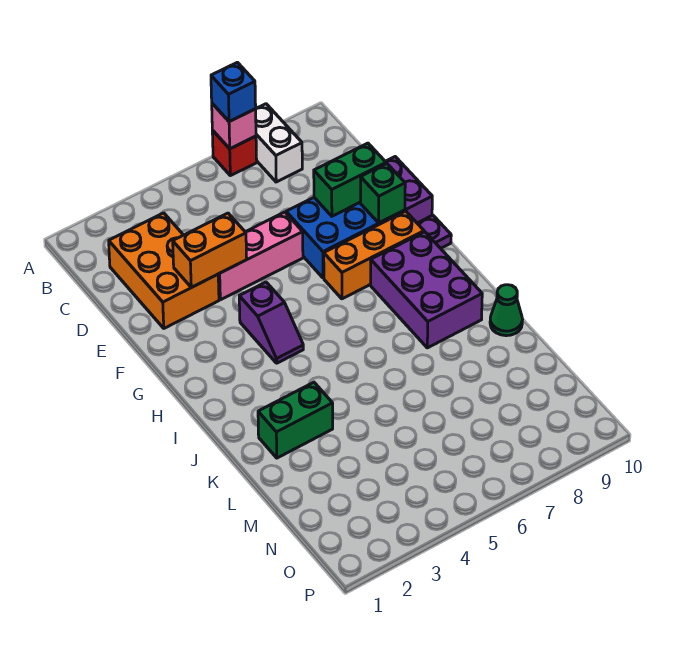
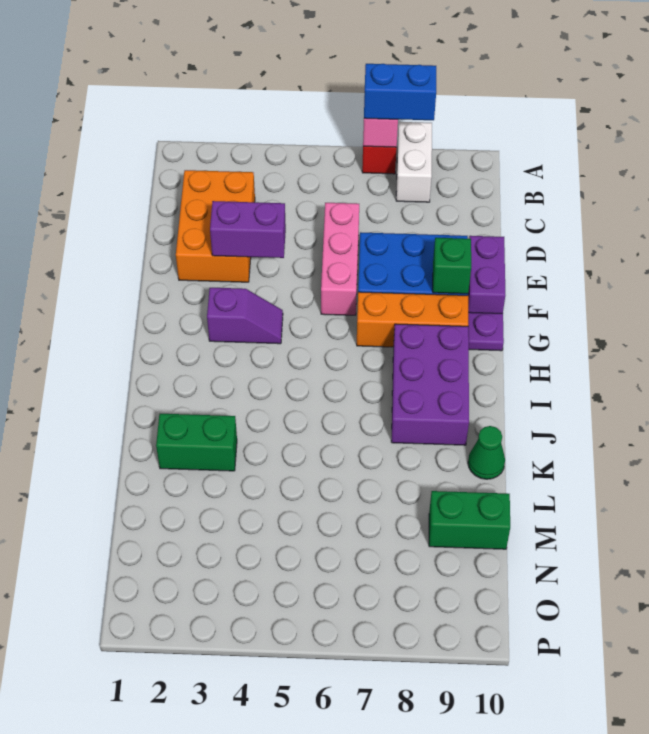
blue 1x1 brick [211,62,256,122] -> blue 1x2 brick [364,64,436,120]
orange 1x2 brick [173,213,247,287] -> purple 1x2 brick [210,201,286,258]
pink 1x3 brick [218,212,303,300] -> pink 1x3 brick turned to [321,203,359,315]
green 1x2 brick [314,143,386,216] -> green 1x2 brick moved to [429,491,510,549]
purple 1x2 slope [239,282,303,363] -> purple 1x2 slope turned to [207,288,283,344]

